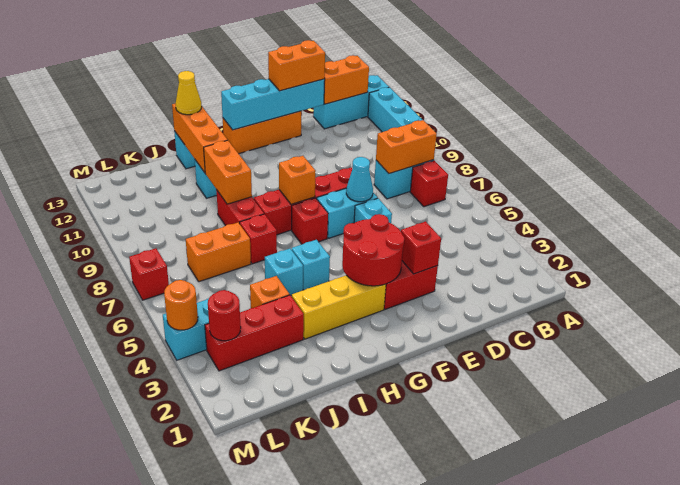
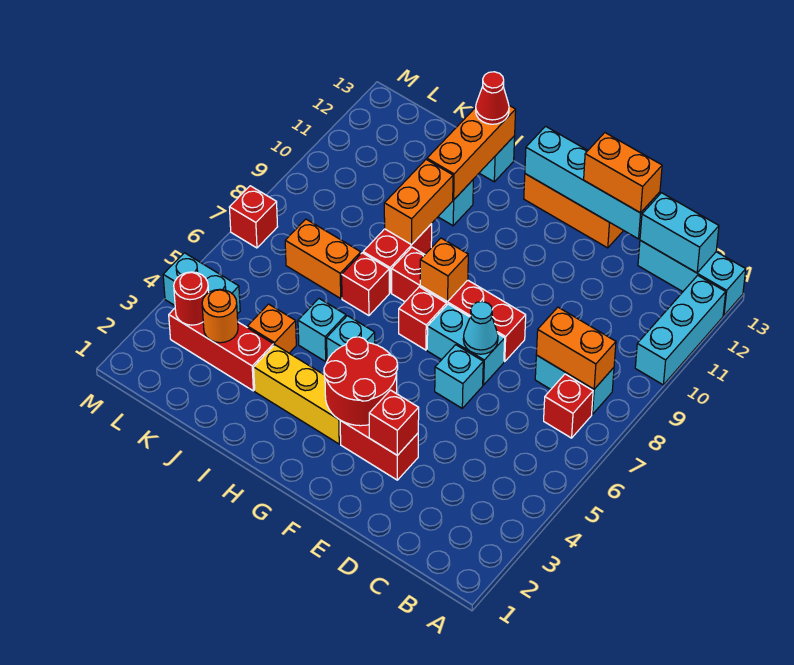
orange 1x2 brick [324,55,369,104] -> cyan 1x2 brick [640,193,719,273]
yellow 1x1 cone [175,71,202,115] -> red 1x1 cone [476,72,509,124]
orange 1x1 round brick [164,280,198,330] -> orange 1x1 round brick moved to [202,289,238,343]

